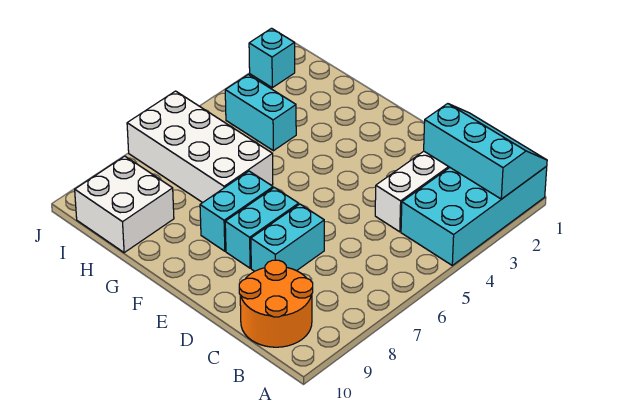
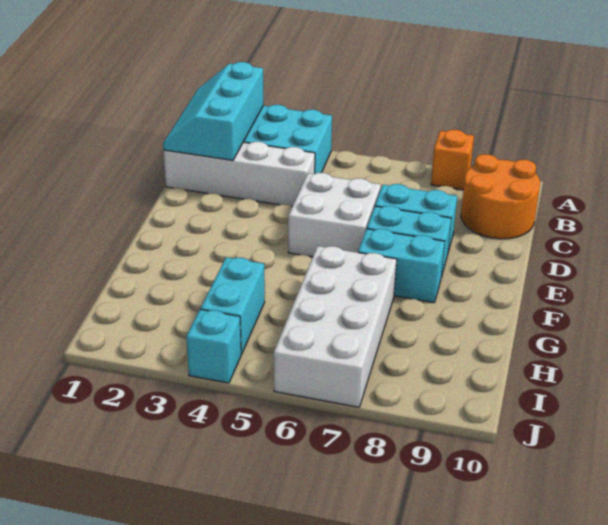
none -> orange 1x1 brick [431,130,474,190]
white 2x2 brick [75,156,174,253] -> white 2x2 brick moved to [288,173,381,257]
cyan 1x1 brick [249,28,295,88] -> cyan 1x1 brick moved to [186,309,241,383]

